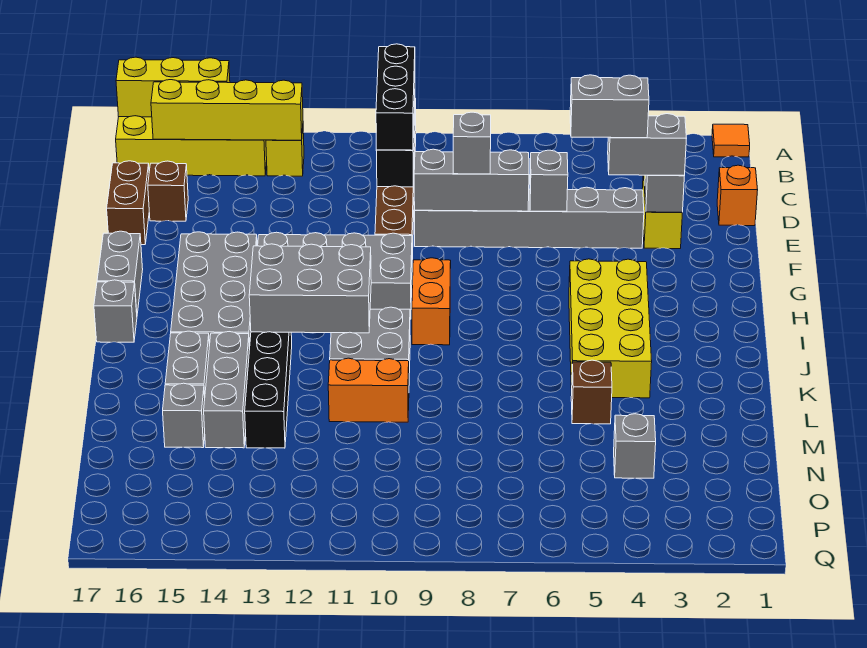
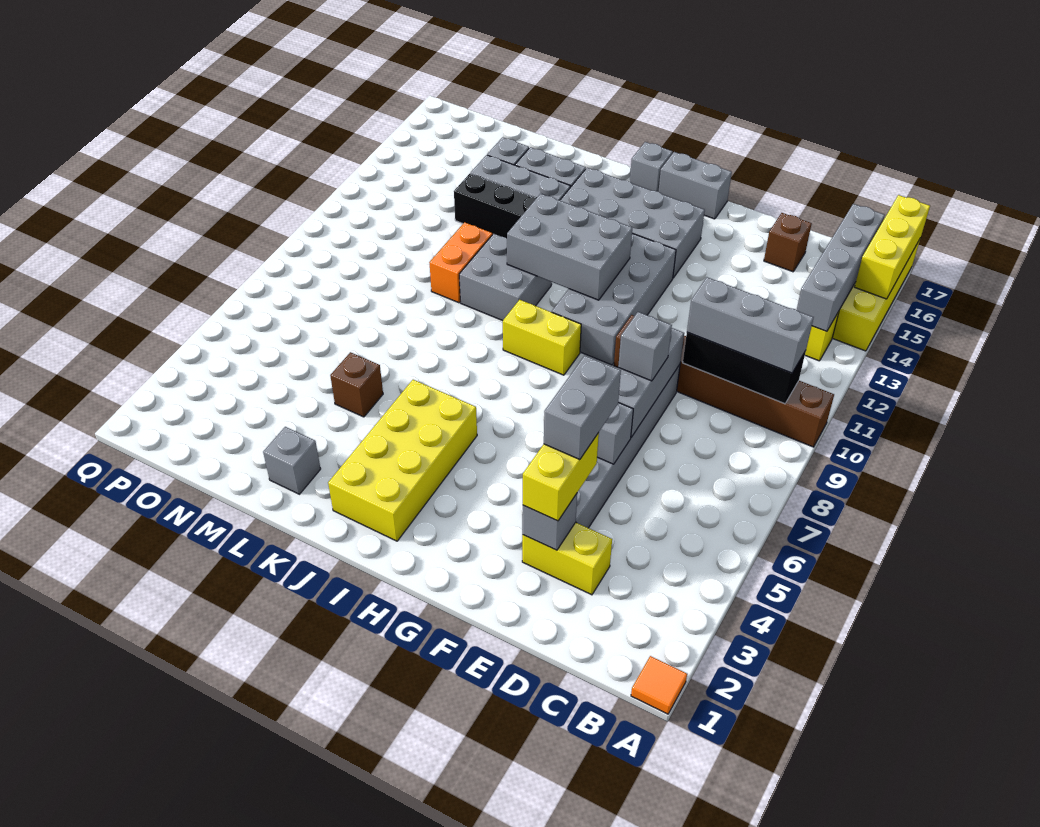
black 1x3 brick [376,44,415,150] -> grey 1x3 brick [687,277,814,373]
yellow 1x4 brick [151,80,303,140] -> grey 1x4 brick [797,204,885,331]
orange 1x1 brick [717,165,758,226] -> none
brown 1x2 brick [107,161,149,245] -> none
grey 1x2 brick [608,114,686,176] -> yellow 1x2 brick [523,433,599,521]
yellow 2x4 brick [569,259,652,398] -> yellow 2x4 brick turned to [328,380,477,541]
orange 1x2 brick [412,258,451,345] -> yellow 1x2 brick [503,300,581,375]
grey 2x3 brick [249,244,371,333] -> grey 2x3 brick turned to [507,194,632,300]
grey 1x1 brick [614,414,656,478] -> grey 1x1 brick moved to [263,427,321,494]

